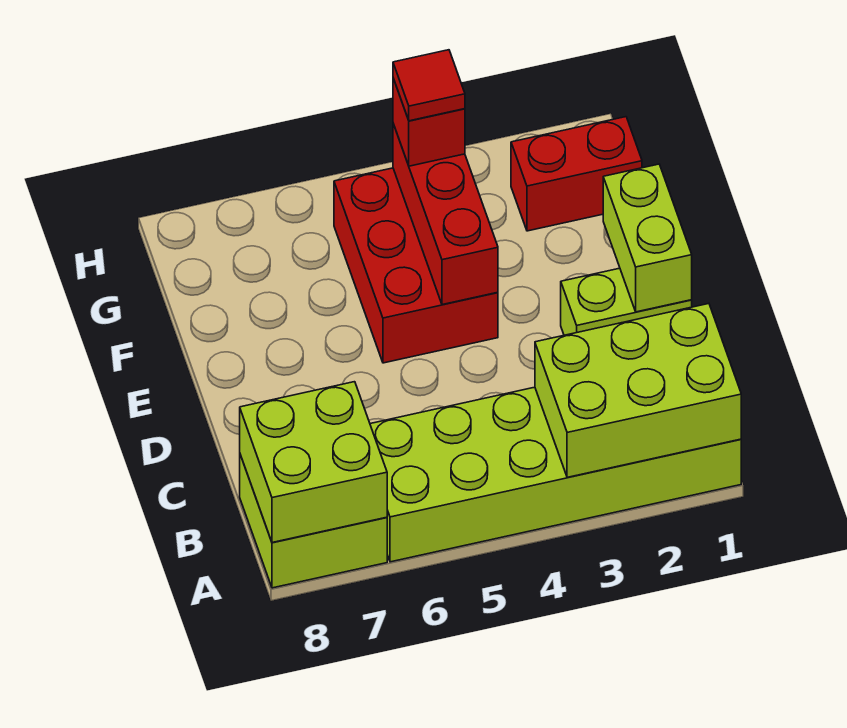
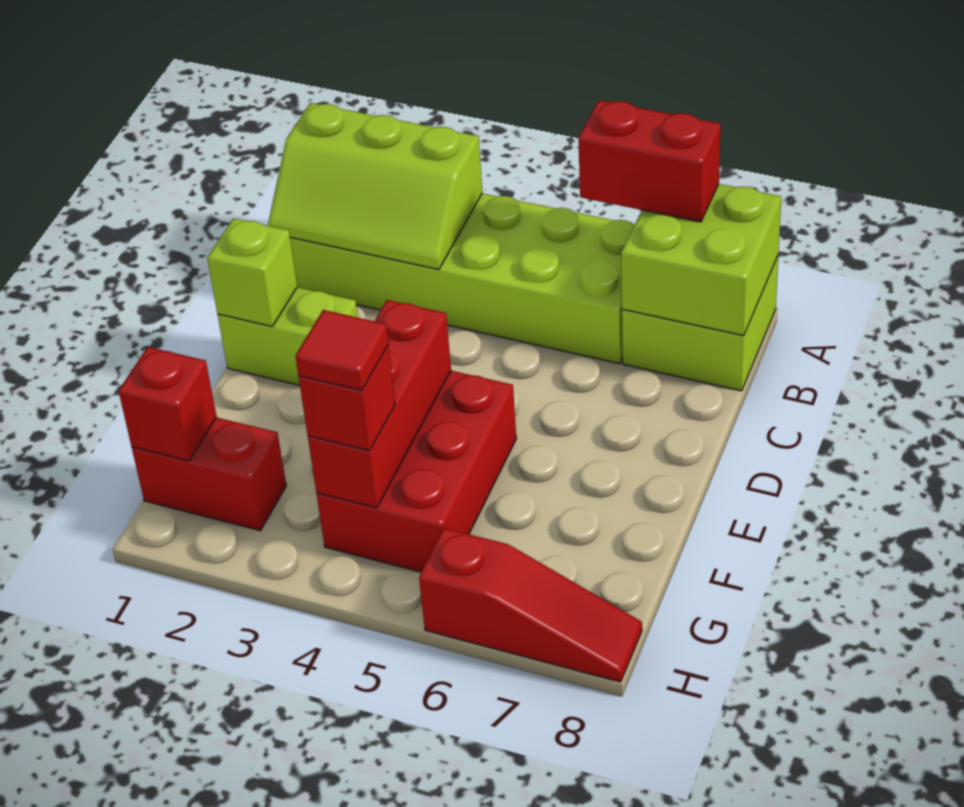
lime 2x3 brick [535,304,741,477] -> lime 2x3 slope [268,103,482,269]
none -> red 1x2 brick [578,100,721,222]
lime 1x2 brick [603,164,692,312] -> lime 1x1 brick [207,218,297,327]
none -> red 1x1 brick [119,347,217,461]
none -> red 1x3 slope [419,528,642,682]

